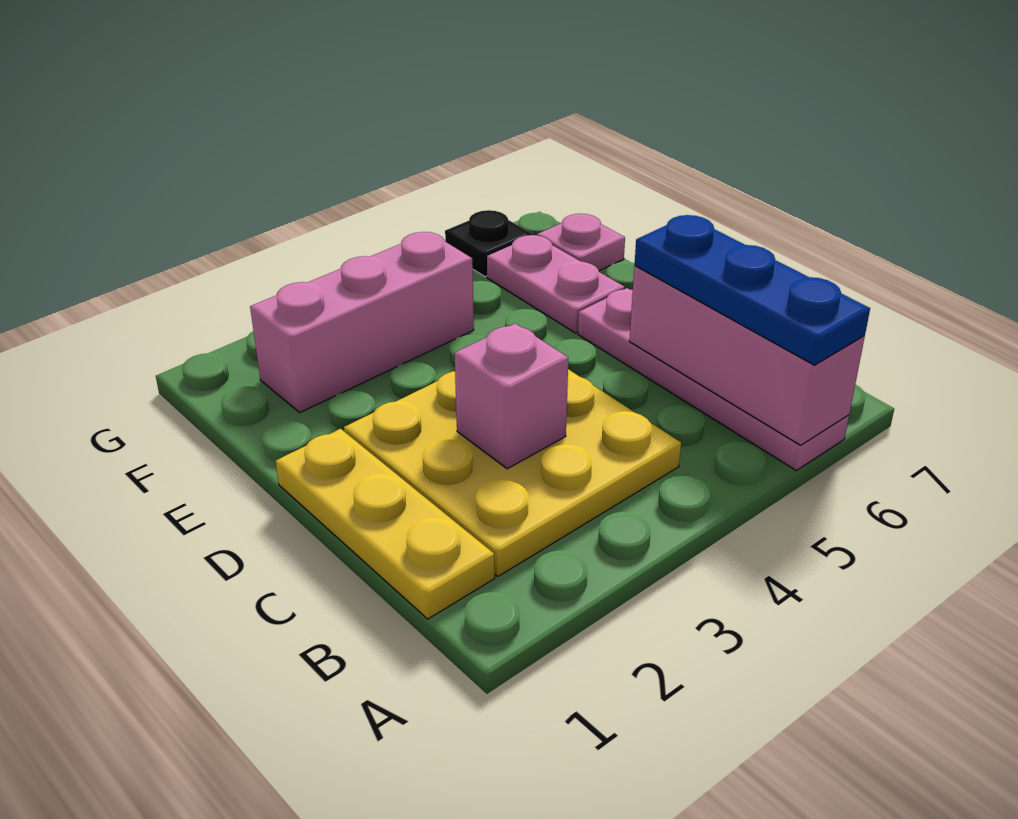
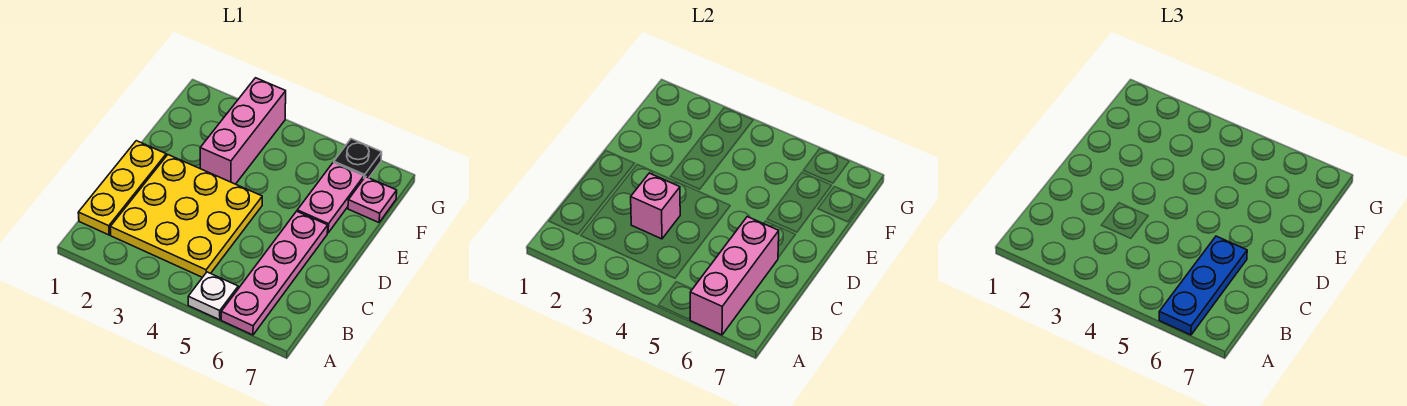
none -> white 1x1 plate [188,272,238,320]
pink 1x3 brick [250,232,474,412] -> pink 1x3 brick turned to [200,78,286,184]

